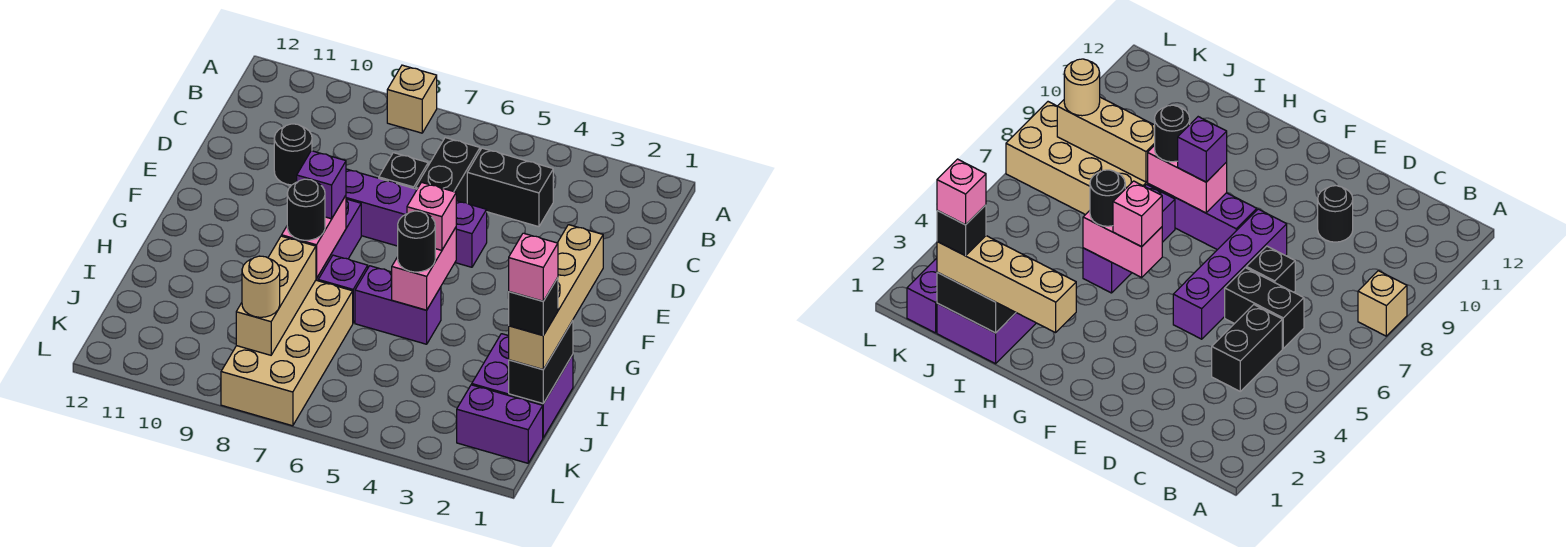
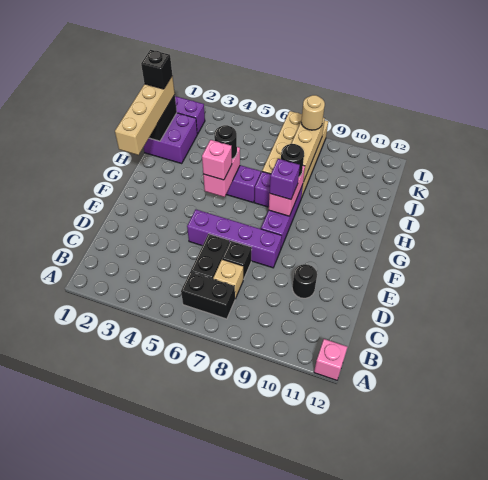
tan 1x1 brick [387,65,437,133] -> tan 1x1 brick moved to [213,260,244,299]
black 1x2 brick [467,148,553,227] -> black 1x2 brick moved to [181,272,235,319]
pink 1x1 brick [509,233,558,301] -> pink 1x1 brick moved to [314,339,347,380]

